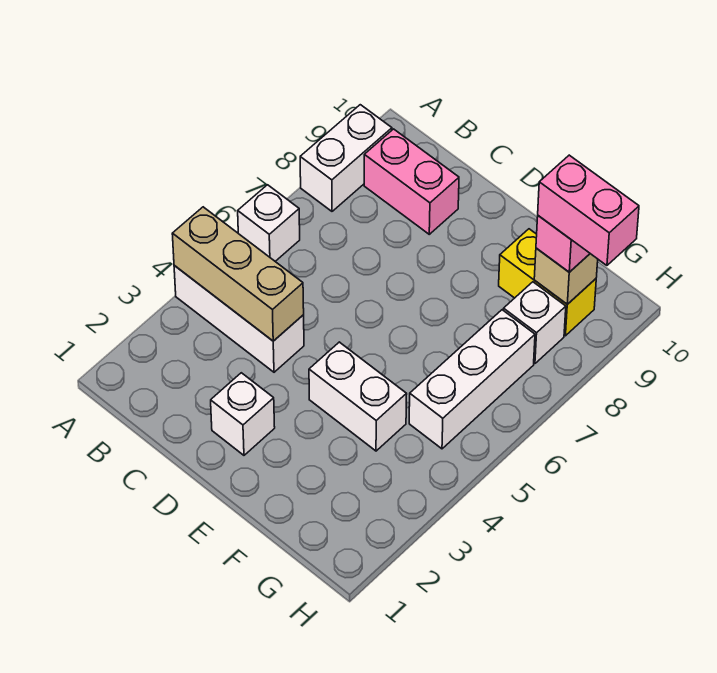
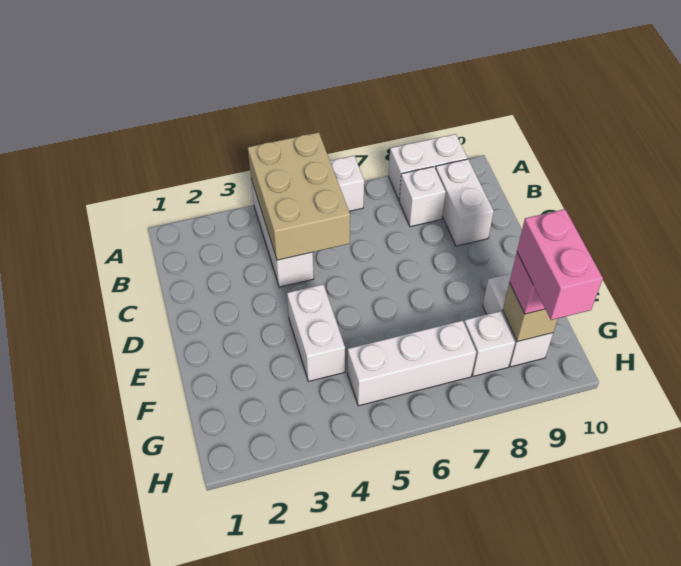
tan 1x3 brick [172,207,304,341] -> tan 2x3 brick [248,132,350,260]
pink 1x2 brick [364,129,459,234] -> white 1x2 brick [436,159,494,246]
white 1x1 brick [211,373,275,455] -> white 1x1 brick moved to [399,167,446,227]
yellow 1x2 brick [499,229,596,336] -> white 1x2 brick [483,274,553,367]

